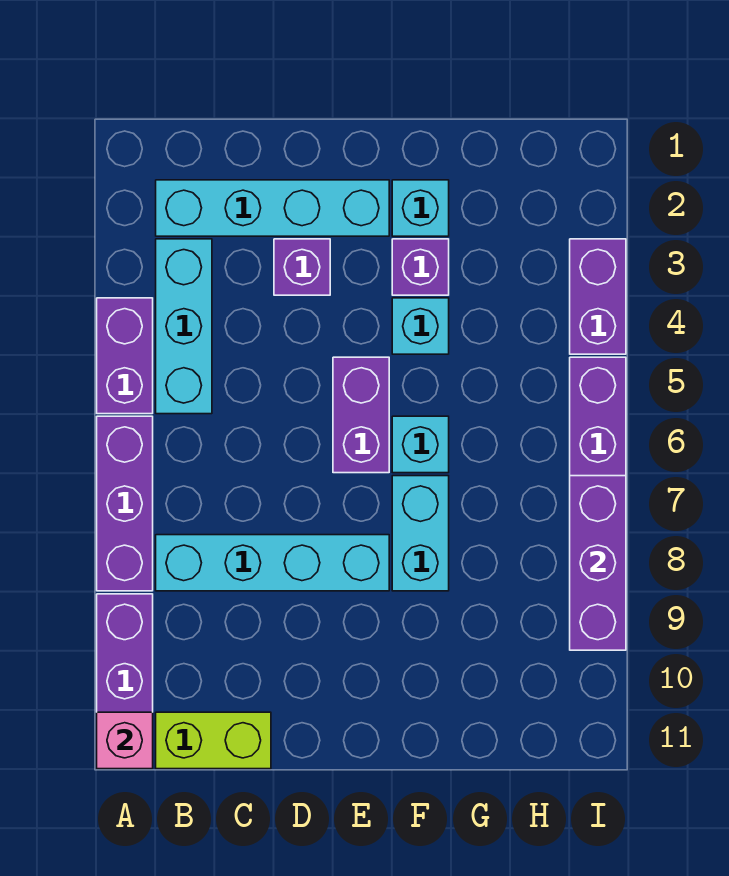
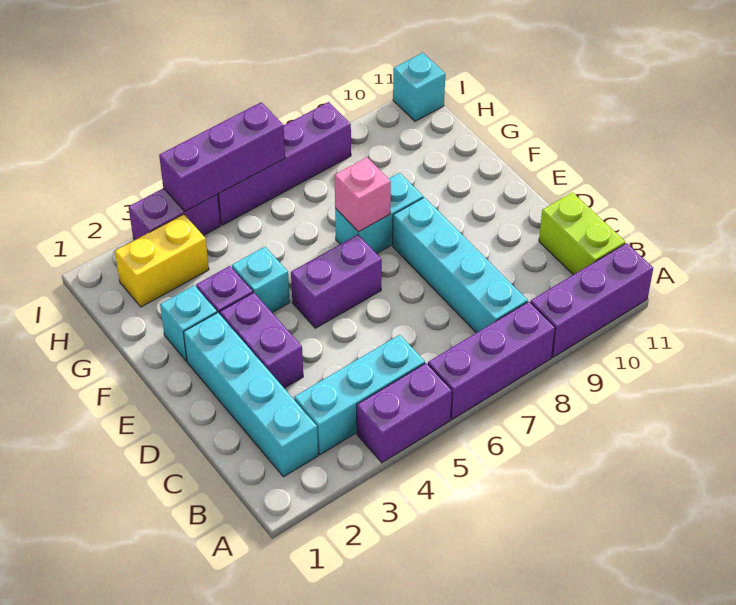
pink 1x1 brick [97,712,153,769] -> pink 1x1 brick moved to [334,157,391,232]
purple 1x1 brick [274,239,330,295] -> purple 1x2 brick [220,293,303,388]
cyan 1x1 brick [392,416,449,473] -> cyan 1x1 brick moved to [393,53,445,121]
none -> yellow 1x2 brick [115,214,209,307]
purple 1x3 brick [570,476,626,650] -> purple 1x3 brick moved to [159,102,285,211]

